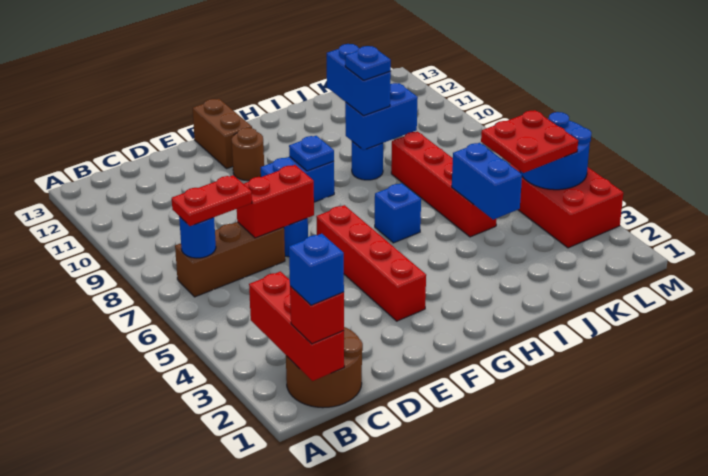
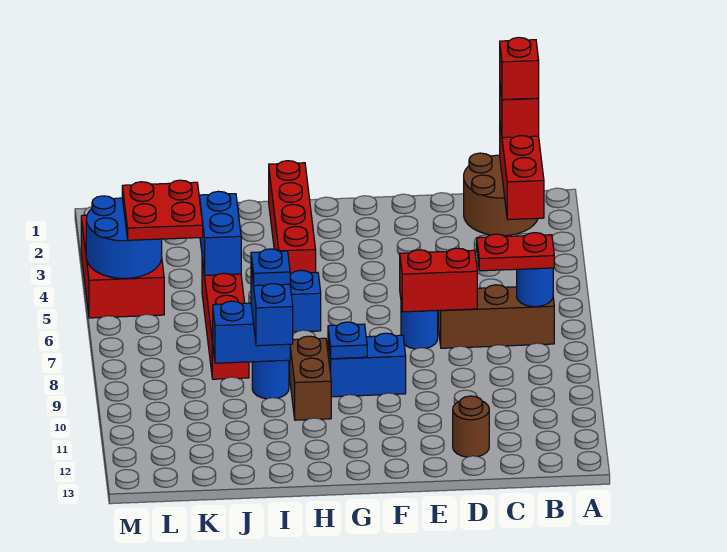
blue 1x1 brick [289,234,344,305] -> red 1x1 brick [500,37,539,100]
red 1x4 brick [316,205,426,321] -> red 1x4 brick moved to [269,161,316,274]
brown 1x1 round brick [232,128,264,181] -> brown 1x1 round brick moved to [453,396,489,457]
brown 1x2 brick [193,99,252,168] -> brown 1x2 brick moved to [290,336,331,420]

